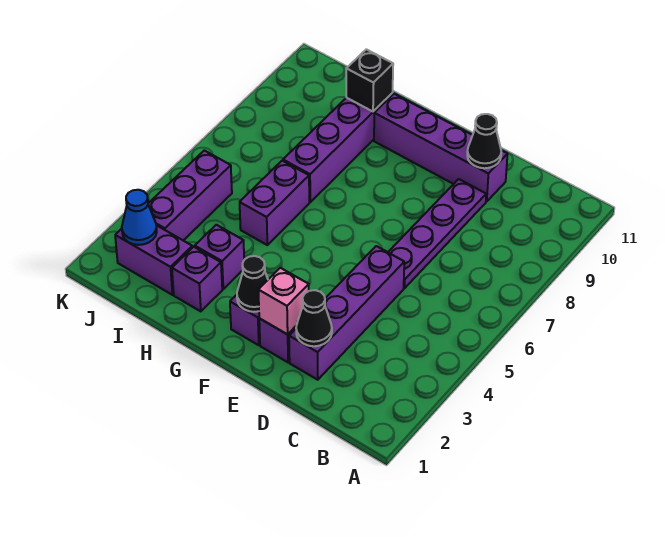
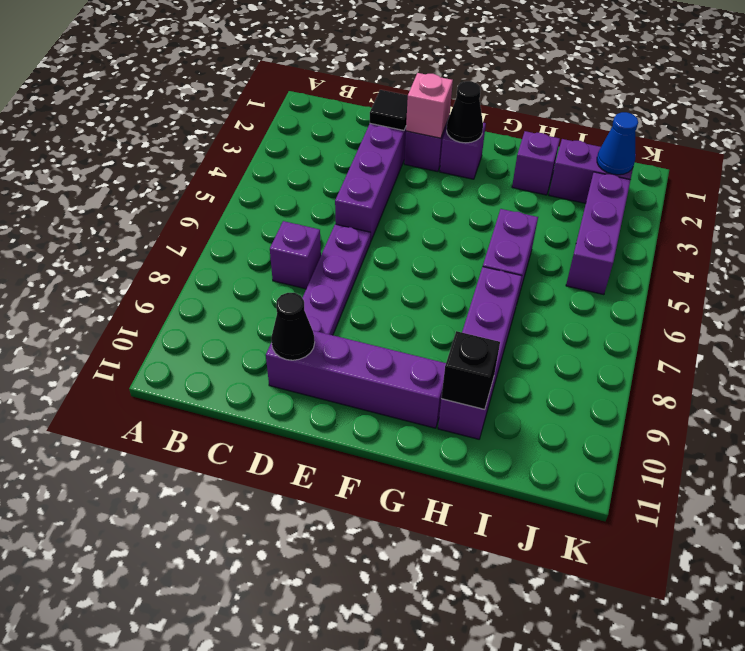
black 1x1 cone [296,290,332,346] -> black 1x1 tile [370,90,408,130]
purple 1x1 brick [195,225,244,289] -> purple 1x1 brick moved to [270,221,321,289]

